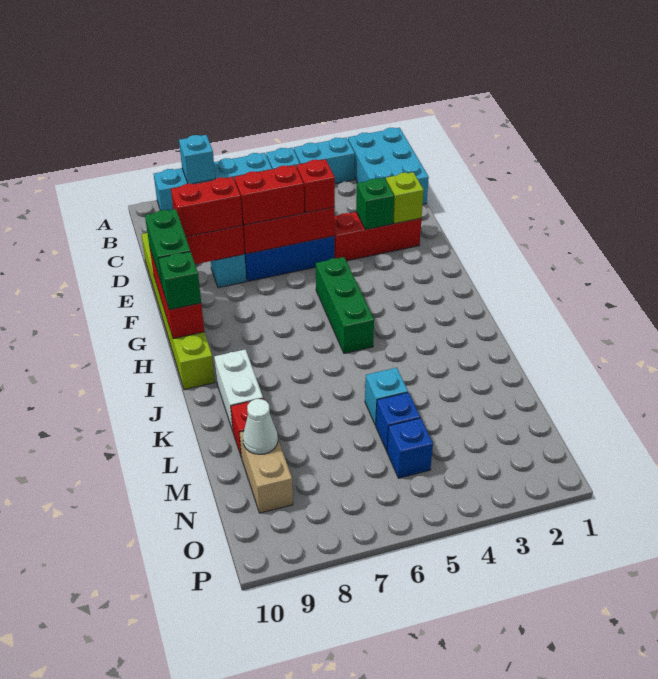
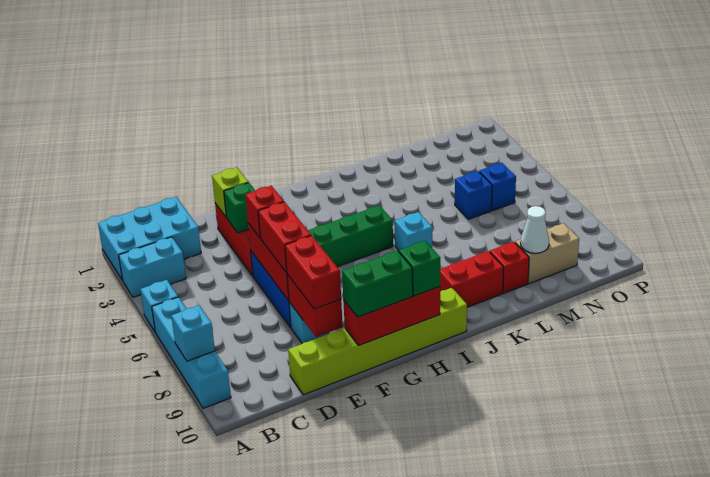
cyan 1x2 brick [294,138,355,184] -> cyan 1x2 brick turned to [119,237,186,297]
white 1x2 brick [214,349,263,431] -> red 1x2 brick [440,251,504,307]
cyan 1x1 brick [365,368,408,425] -> cyan 1x1 brick moved to [395,212,432,251]

